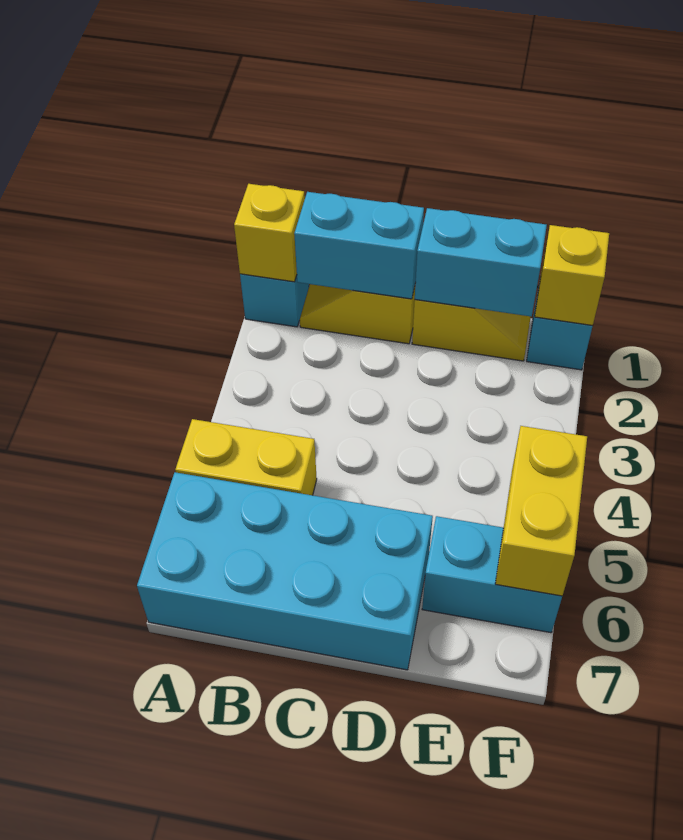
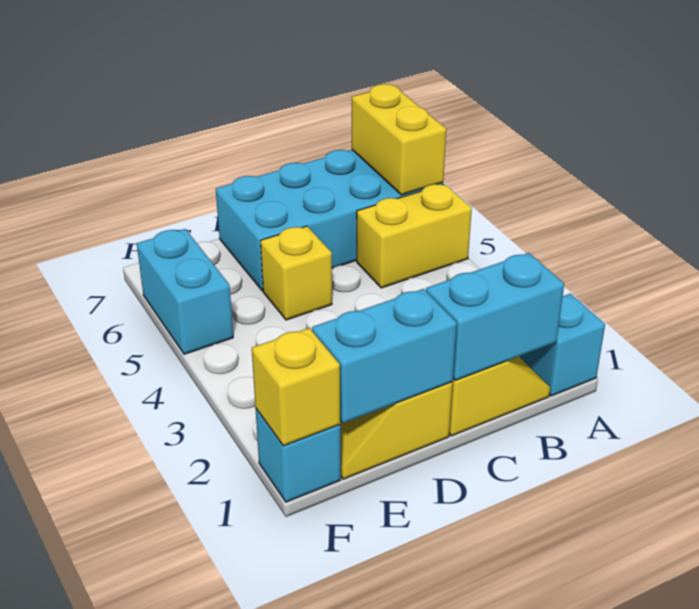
yellow 1x1 brick [234,184,305,282] -> yellow 1x1 brick moved to [261,226,332,320]
cyan 1x2 brick [422,516,562,633] -> cyan 1x2 brick turned to [137,229,233,354]
yellow 1x2 brick [495,426,587,596] -> yellow 1x2 brick moved to [352,84,446,195]

